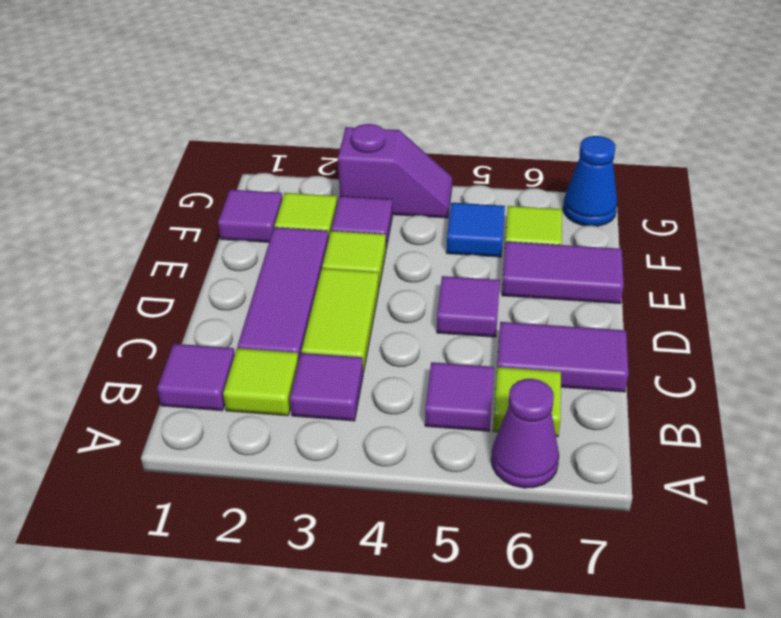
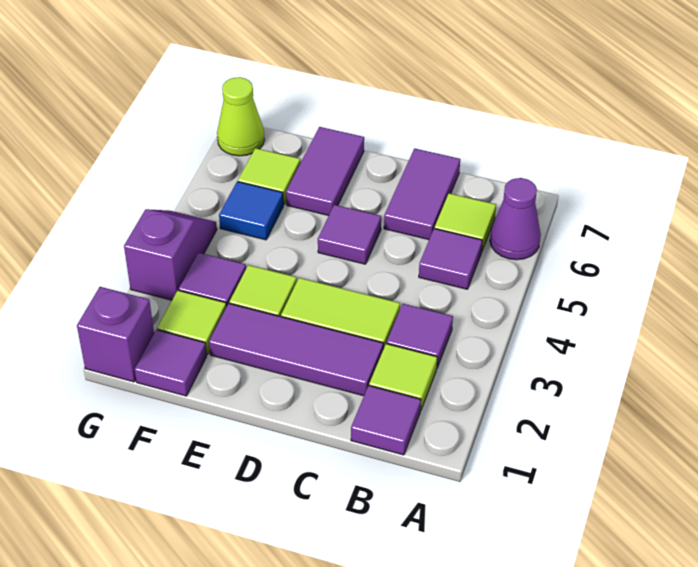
none -> purple 1x1 brick [77,287,154,382]
blue 1x1 cone [563,136,617,226] -> lime 1x1 cone [217,77,264,156]

